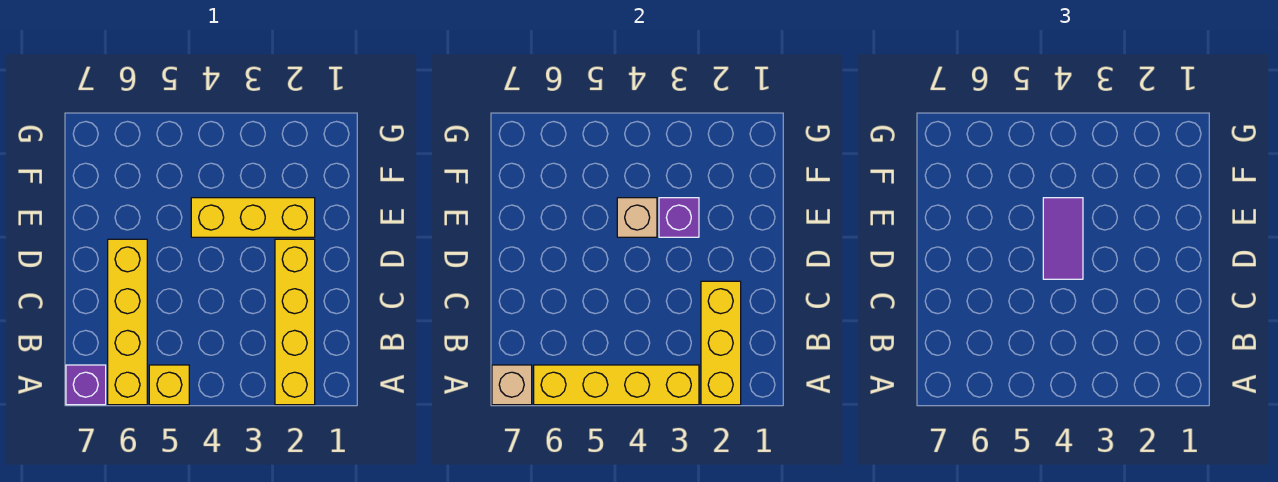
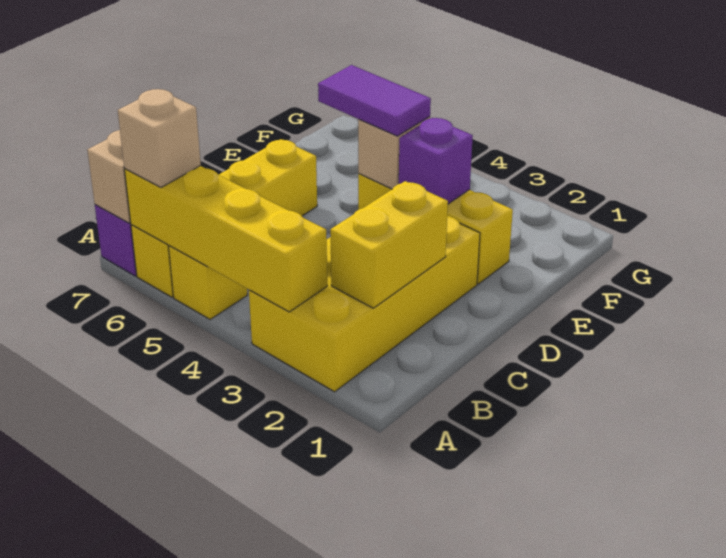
yellow 1x4 brick [275,239,315,405] -> yellow 2x4 brick [249,216,480,392]
yellow 1x3 brick [701,281,741,405] -> yellow 1x2 brick [330,181,448,308]
none -> tan 1x1 brick [118,89,201,187]
purple 1x2 tile [1043,198,1083,279] -> purple 1x2 tile turned to [318,65,431,136]

